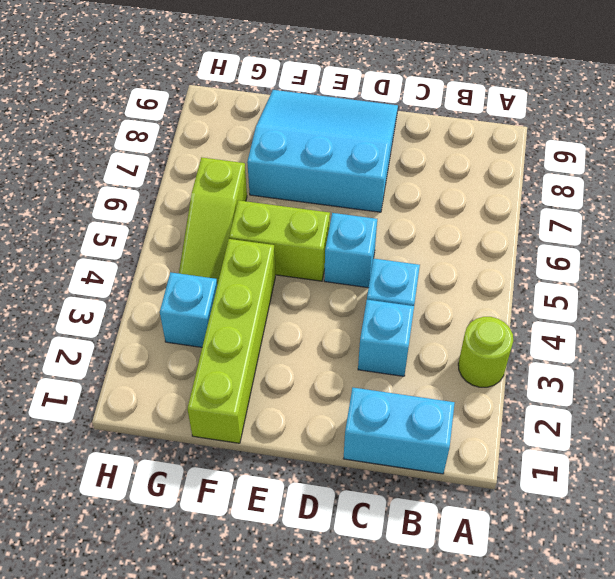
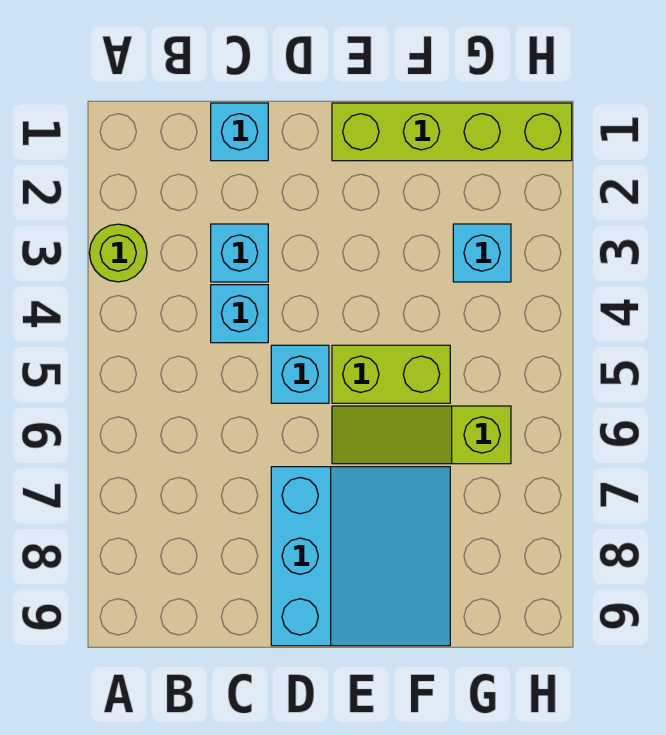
cyan 1x2 brick [343,388,455,474] -> cyan 1x1 brick [211,103,268,161]
cyan 3x3 slope [247,90,398,212] -> cyan 3x3 slope turned to [271,467,450,646]
lime 1x4 brick [188,239,275,443] -> lime 1x4 brick turned to [332,103,572,161]
lime 1x3 slope [179,157,247,284] -> lime 1x3 slope turned to [332,406,511,464]

